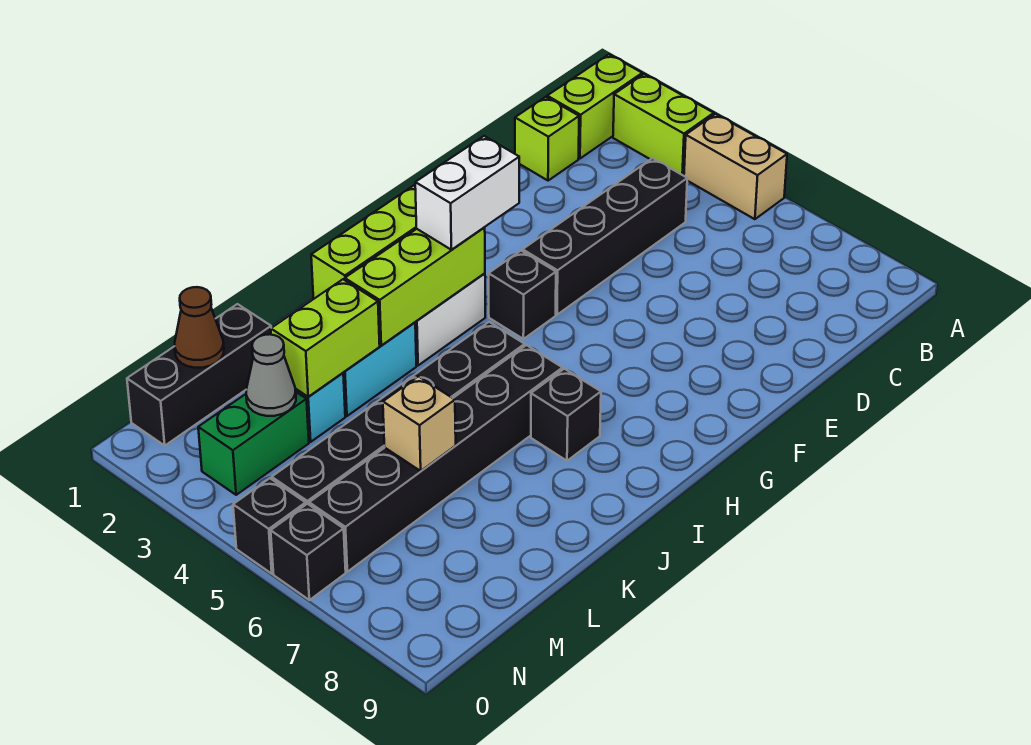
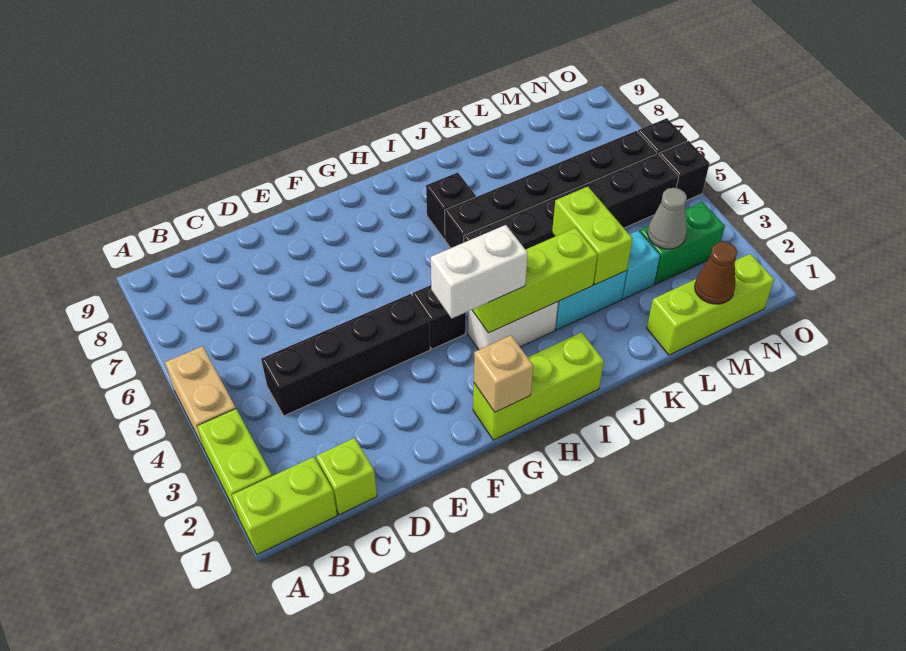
lime 1x2 brick [271,279,380,397] -> lime 1x2 brick turned to [552,187,633,285]
black 1x3 brick [127,304,271,445] -> lime 1x3 brick [647,254,774,355]
tan 1x1 brick [383,376,456,471] -> tan 1x1 brick moved to [474,335,533,412]

